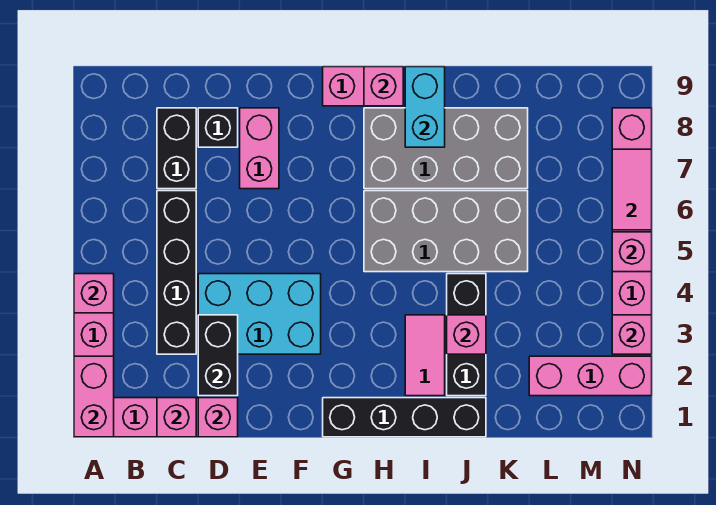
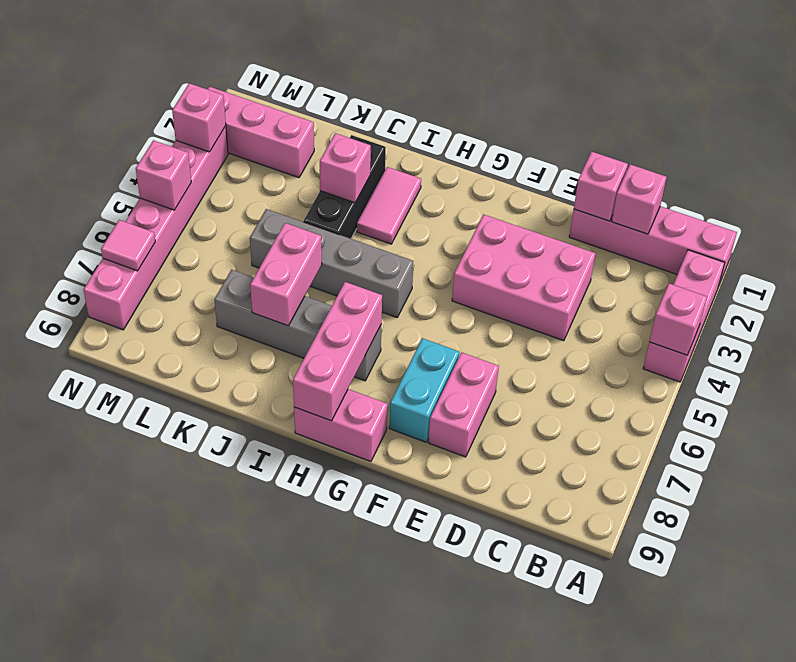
pink 1x2 brick [74,356,114,437] -> pink 1x2 brick moved to [250,223,322,326]
black 1x4 brick [157,191,196,354] -> none
black 1x2 brick [157,108,196,189] -> none
black 1x2 brick [198,315,238,396] -> none
cyan 2x3 brick [198,274,321,354] -> pink 2x3 brick [452,214,595,341]
black 1x1 brick [198,108,238,147] -> none
black 1x4 brick [323,398,486,437] -> none
grey 2x4 brick [364,191,528,272] -> grey 1x4 brick [250,209,413,317]
grey 2x4 brick [364,108,528,189] -> grey 1x4 brick [214,270,382,381]
pink 1x1 brick [364,67,403,106] -> pink 1x3 brick [293,282,382,421]
cyan 1x2 brick [405,67,445,147] -> cyan 1x2 brick moved to [389,338,459,442]
pink 1x2 tile [612,149,652,230] -> pink 1x1 tile [101,220,155,271]

